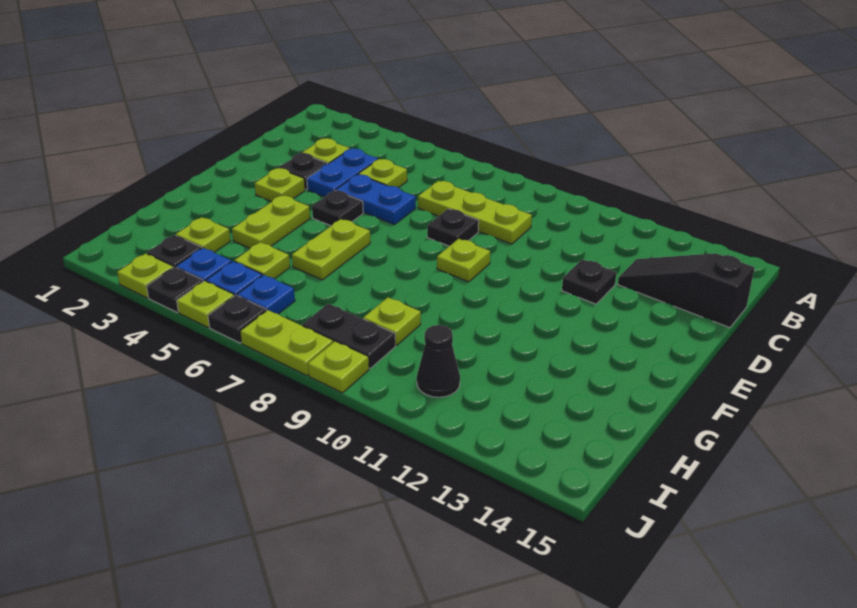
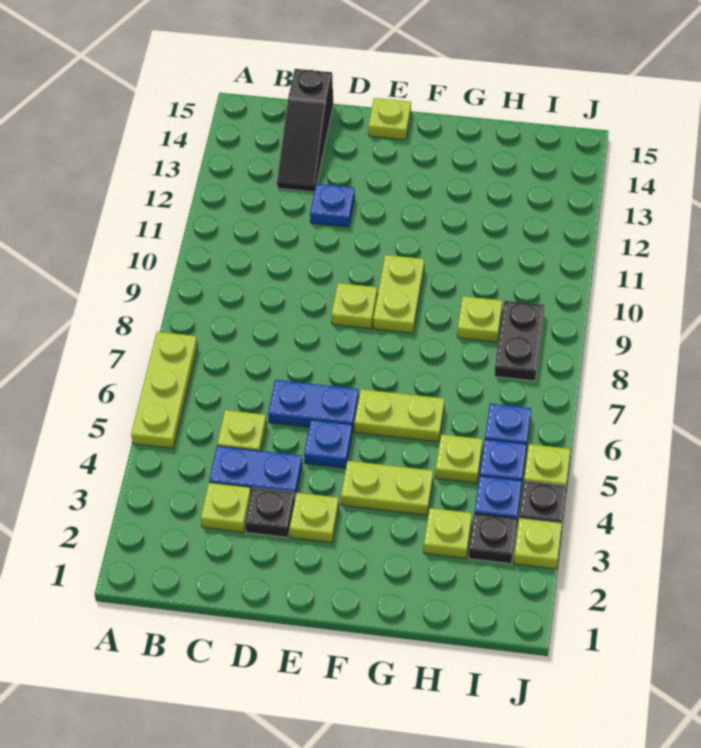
lime 1x3 plate [418,181,532,244] -> lime 1x3 plate moved to [131,332,198,448]
blue 1x2 plate [336,174,416,225] -> blue 1x2 plate turned to [268,380,359,432]
black 1x1 plate [427,209,479,246] -> none
black 1x1 plate [562,259,616,304] -> blue 1x1 plate [310,184,355,227]
black 1x1 plate [312,190,363,226] -> blue 1x1 plate [304,420,352,468]
black 1x1 cone [417,325,460,397] -> none
black 1x1 plate [208,295,266,343] -> none
lime 1x2 plate [240,310,333,375] -> lime 1x2 plate moved to [373,255,424,333]
lime 1x1 plate [308,341,369,393] -> lime 1x1 plate moved to [368,98,411,140]

